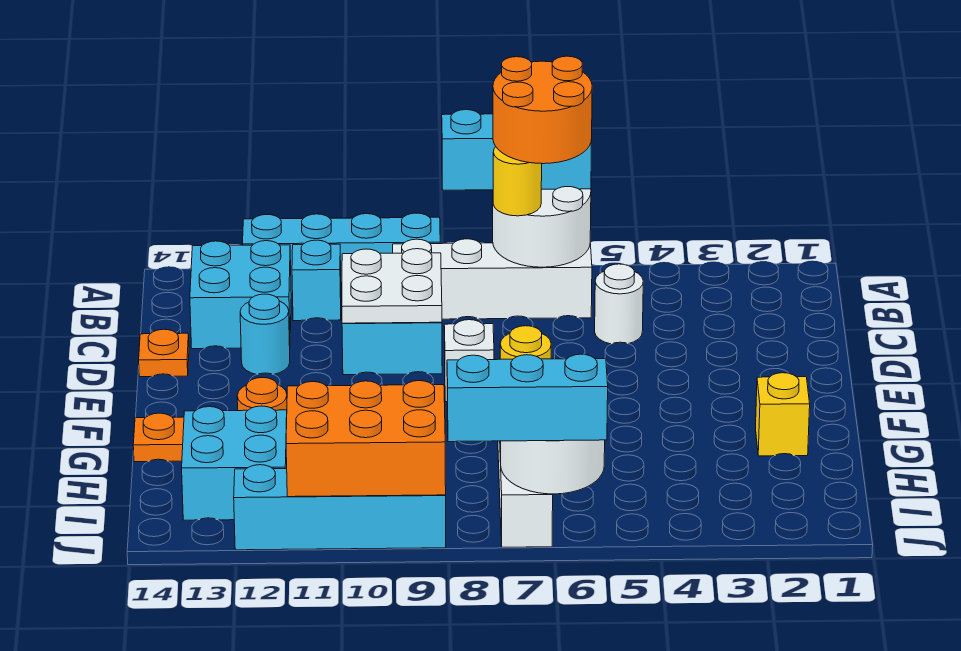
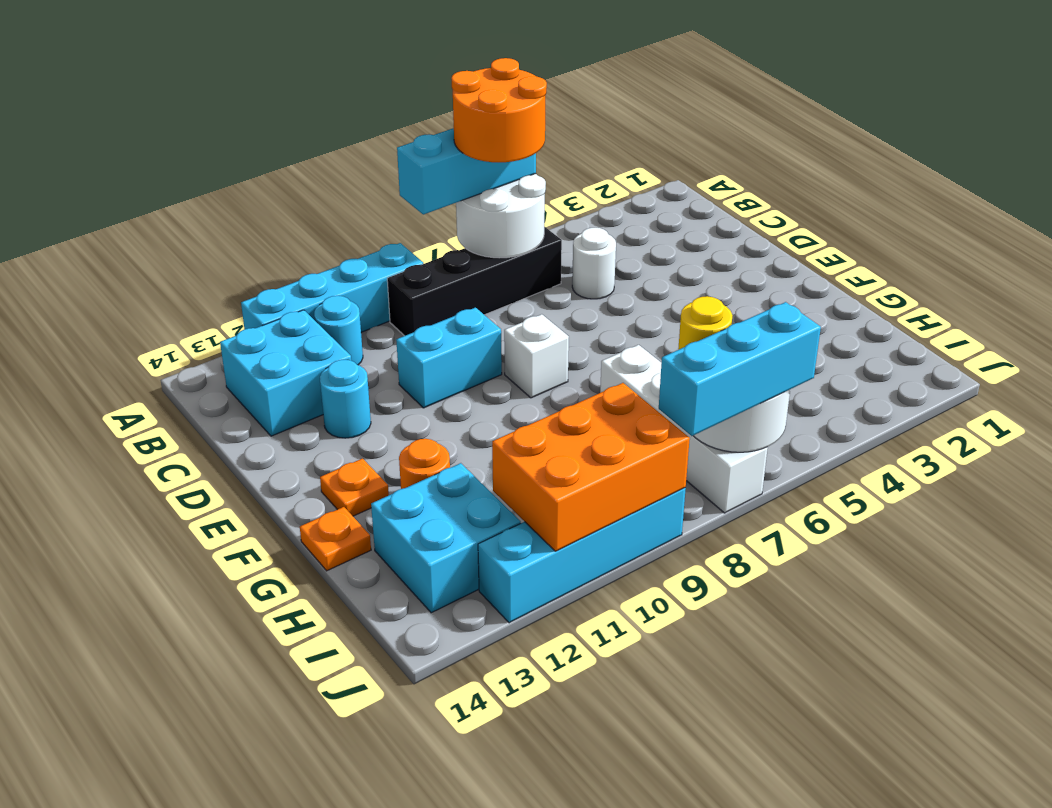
white 1x4 brick [393,239,592,319] -> black 1x4 brick [387,227,562,336]
yellow 1x1 round brick [493,147,542,216] -> none
cyan 1x1 brick [292,240,341,321] -> cyan 1x1 round brick [314,296,363,365]
white 2x2 plate [342,249,442,323] -> none
orange 1x1 plate [139,329,189,377] -> orange 1x1 plate moved to [320,459,389,516]
yellow 1x1 brick [756,373,810,456] -> none

